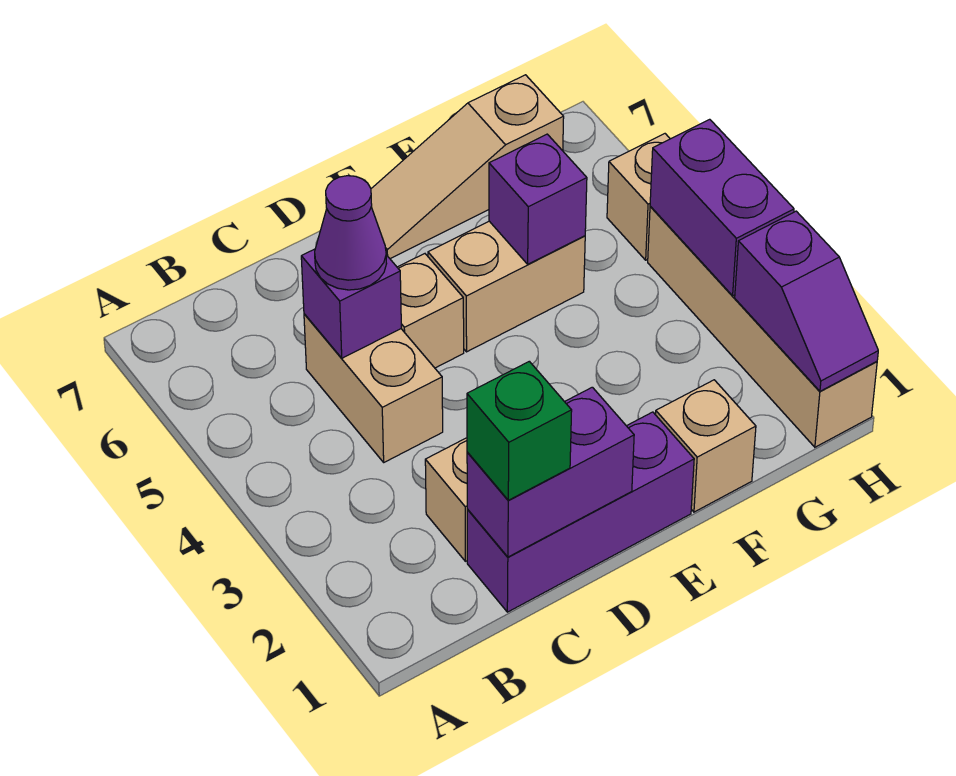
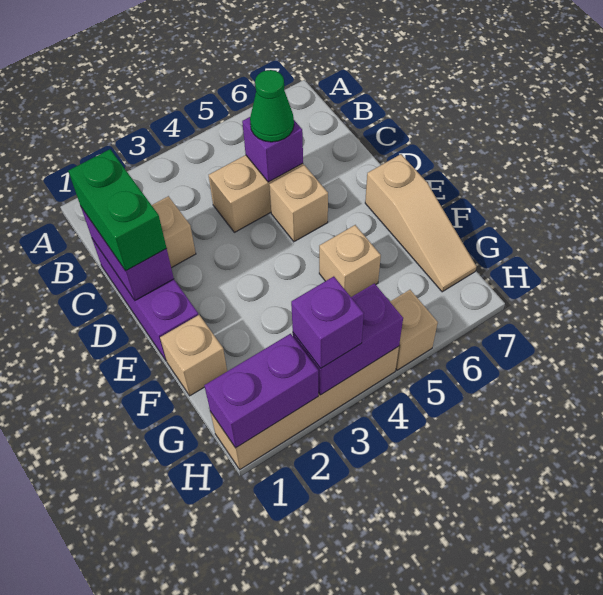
green 1x1 brick [467,361,572,500] -> green 1x2 brick [69,149,166,271]
purple 1x1 cone [315,176,387,290] -> green 1x1 cone [250,70,294,142]
tan 1x2 brick [428,221,585,352] -> tan 1x1 brick [319,225,381,297]
tan 1x3 slope [371,75,564,259] -> tan 1x3 slope turned to [365,154,476,292]
purple 1x1 brick [489,134,587,264] -> purple 1x1 brick moved to [291,276,364,368]
purple 1x2 slope [735,211,878,391] -> purple 1x2 brick [204,334,318,448]

